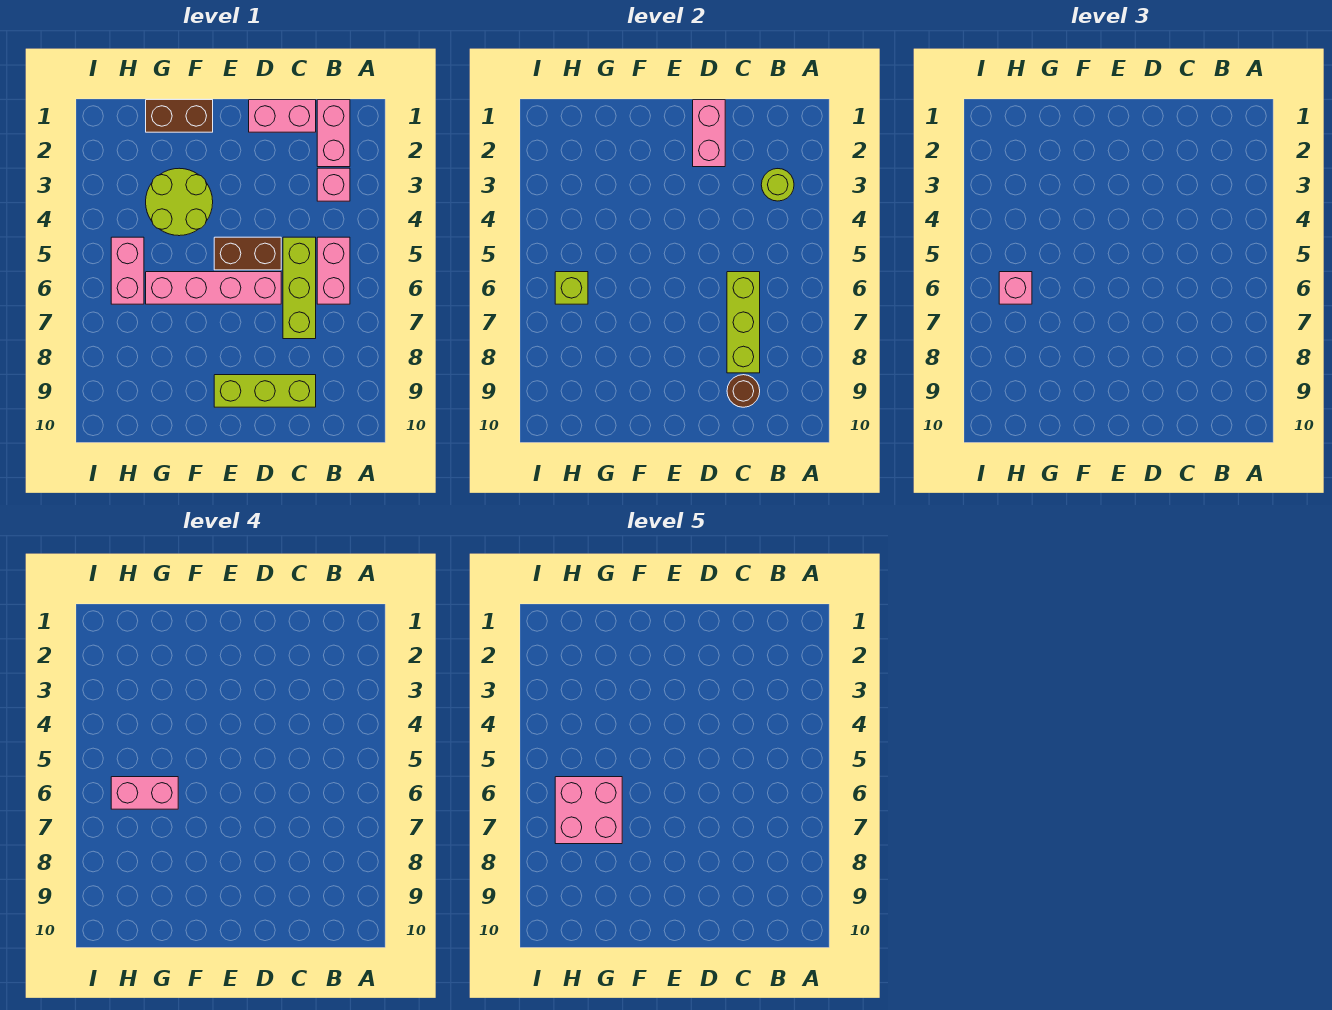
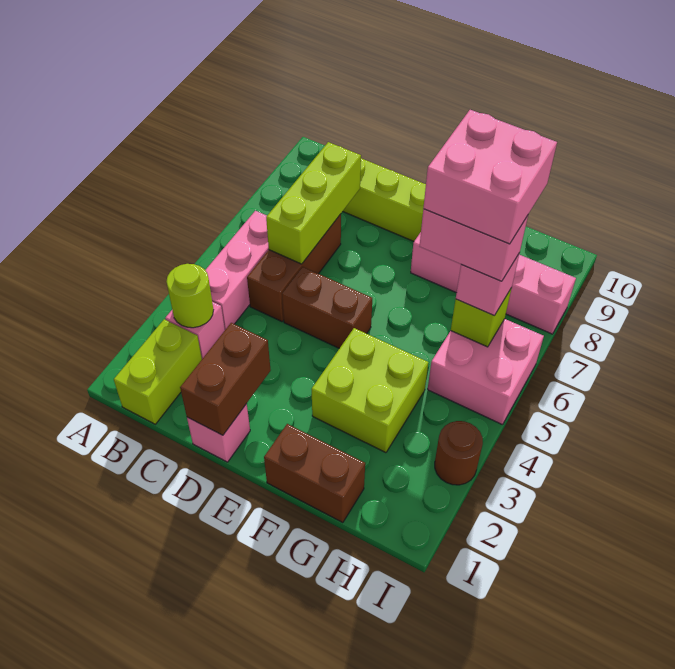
pink 1x2 brick [317,100,350,167] -> lime 1x2 brick [114,319,202,424]
pink 1x2 brick [317,237,350,304] -> pink 1x3 brick [205,211,269,330]
pink 1x2 brick [249,100,316,132] -> pink 1x1 brick [187,404,250,462]
lime 1x3 brick [283,237,316,339] -> brown 1x3 brick [247,214,341,322]
brown 1x1 round brick [727,375,760,407] -> brown 1x1 round brick moved to [435,421,483,485]
pink 1x2 brick [693,100,725,167] -> brown 1x2 brick [180,323,271,435]
pink 1x4 brick [146,272,281,304] -> pink 1x4 brick moved to [411,232,576,334]
lime 2x2 round brick [146,168,213,236] -> lime 2x2 brick [312,328,428,453]
pink 1x2 brick [111,237,144,304] -> pink 2x2 brick [428,319,544,425]

